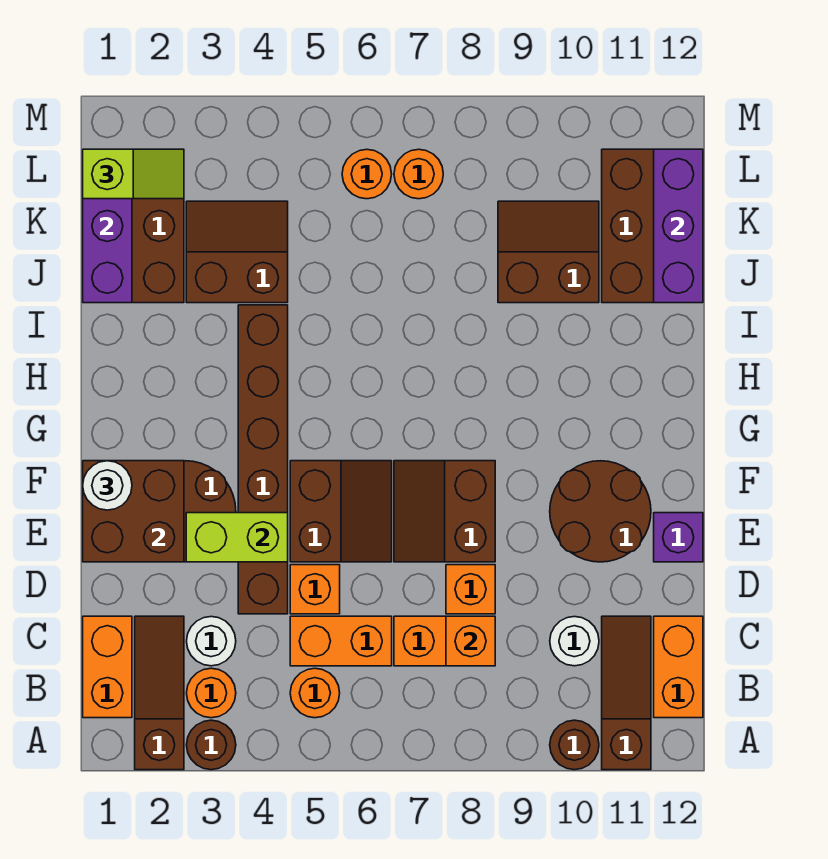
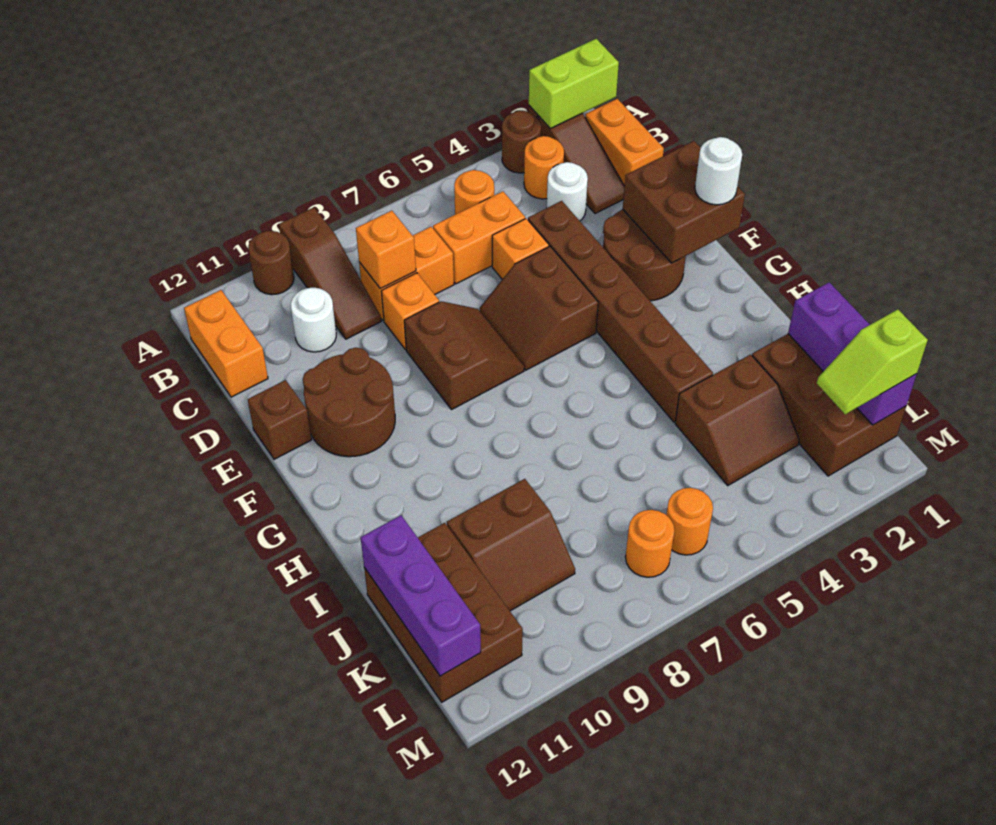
brown 1x3 slope [602,616,651,770] -> brown 1x3 slope moved to [279,207,381,339]
lime 1x2 brick [186,513,288,562] -> lime 1x2 brick moved to [529,39,619,128]
purple 1x1 brick [654,513,703,562] -> brown 1x1 brick [248,380,312,459]

